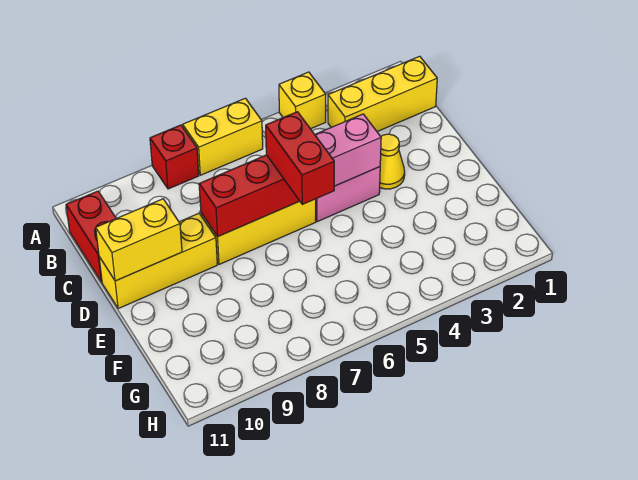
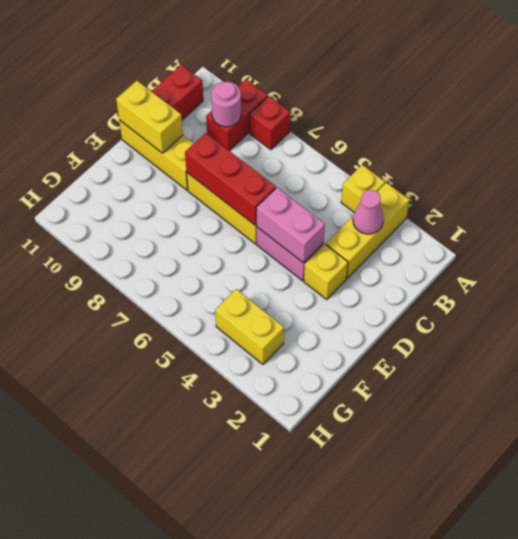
yellow 1x2 brick [183,98,263,175] -> yellow 1x2 brick moved to [215,289,284,364]
yellow 1x3 brick [328,56,437,132] -> yellow 1x3 brick turned to [326,183,409,278]
none -> pink 1x1 cone [353,190,384,234]
none -> pink 1x1 round brick [211,81,241,127]
yellow 1x1 cone [380,134,405,189] -> yellow 1x1 brick [304,244,348,299]
red 1x2 brick [266,112,334,204] -> red 1x2 brick moved to [206,79,268,151]

